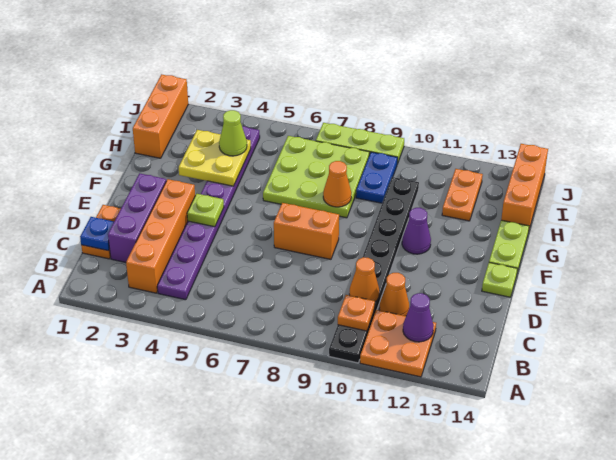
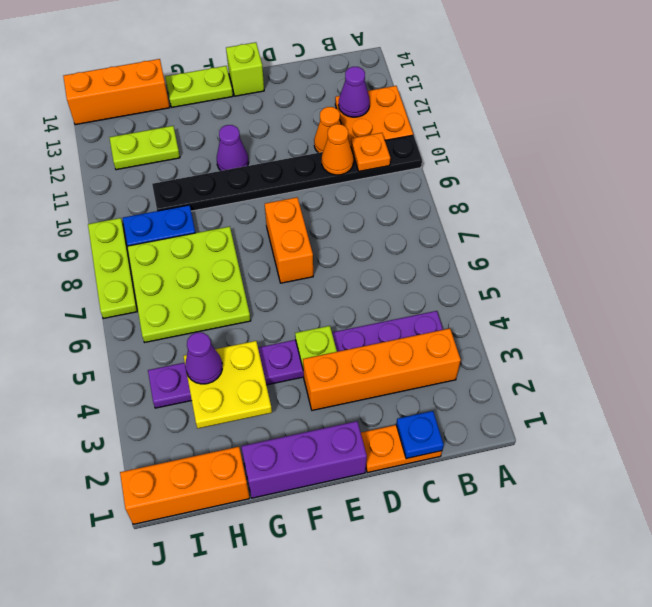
purple 1x3 brick [108,173,166,262] -> purple 1x3 brick moved to [241,421,367,498]
lime 1x1 plate [482,263,518,297] -> lime 1x1 brick [226,42,264,96]
orange 1x1 cone [323,161,352,207] -> none
lime 1x1 cone [219,110,247,156] -> purple 1x1 cone [185,332,222,384]
orange 1x2 plate [442,169,483,221] -> lime 1x2 plate [109,126,180,170]

